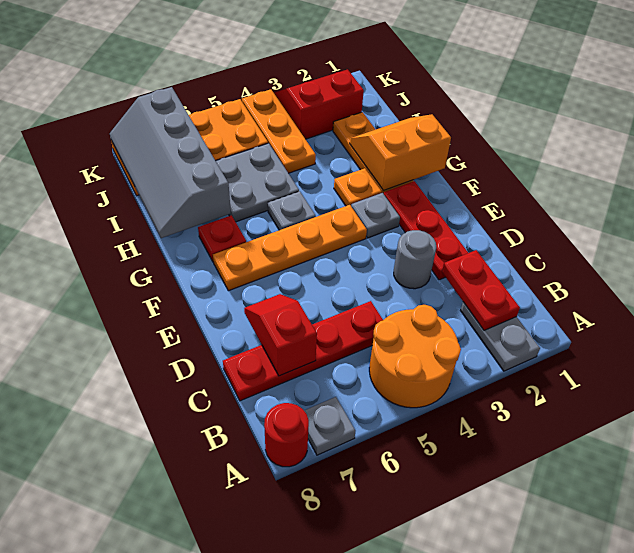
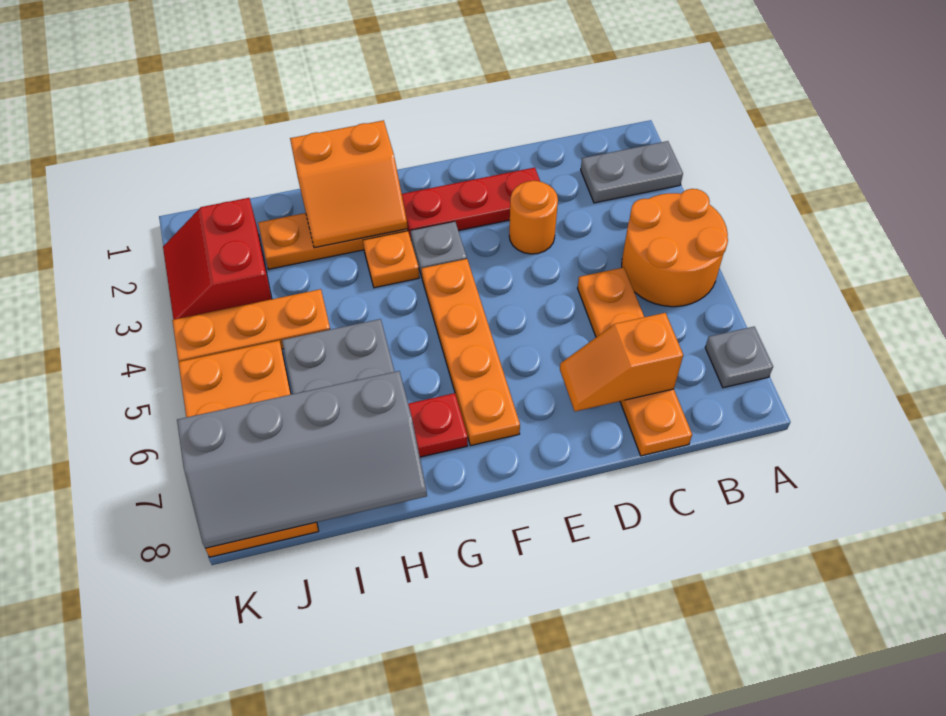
red 1x1 round brick [264,403,309,467] -> none
red 1x2 plate [442,250,520,330] -> none
red 1x4 plate [223,301,383,401] -> orange 1x4 plate [578,267,692,456]
red 1x2 slope [244,294,317,376] -> orange 1x2 slope [560,313,683,411]
grey 1x1 round brick [394,230,436,289] -> orange 1x1 round brick [509,181,558,254]
orange 2x2 slope [350,114,451,191] -> orange 2x2 slope turned to [290,120,408,248]
grey 1x1 plate [268,191,316,230] -> none

